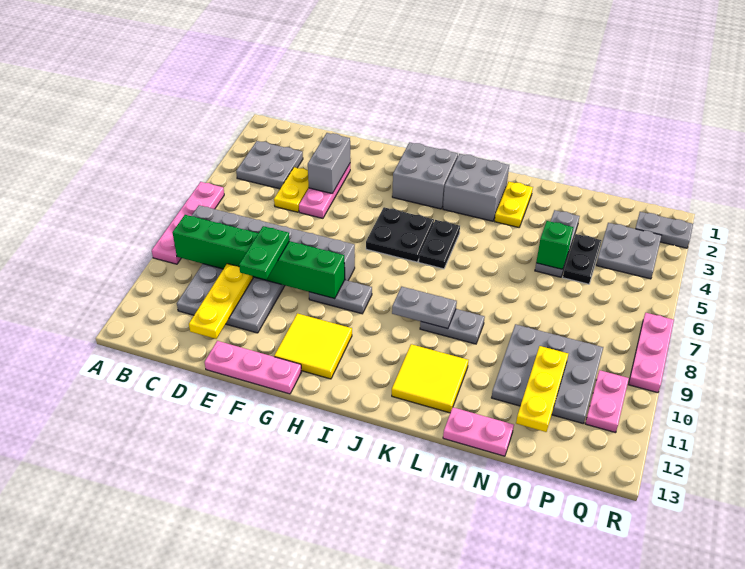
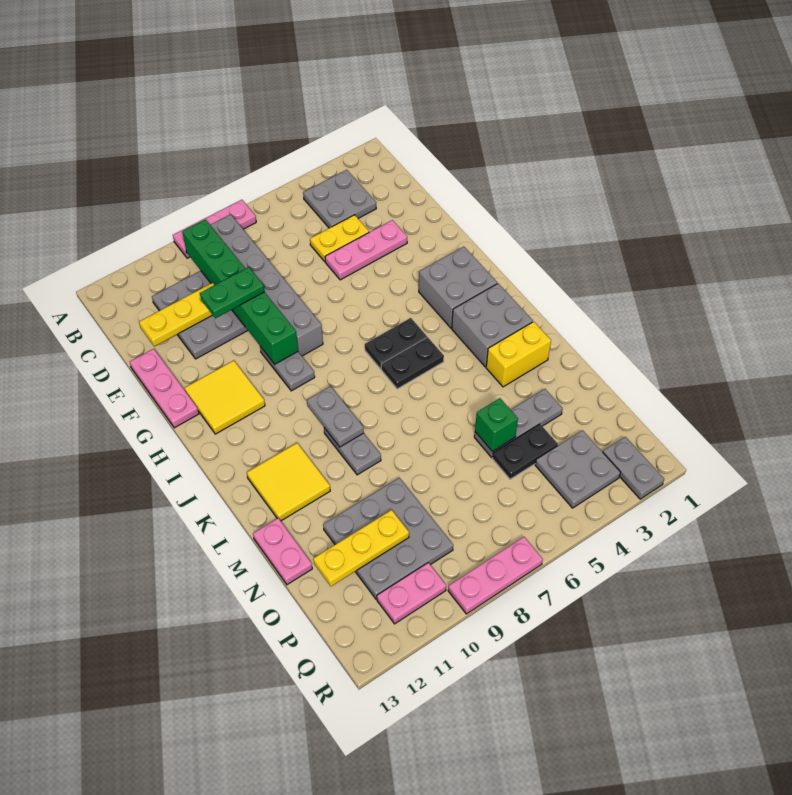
pink 1x4 plate [152,182,224,264] -> pink 1x3 plate [173,200,256,258]
grey 1x2 brick [308,133,350,193] -> none
black 2x2 plate [366,207,434,262] -> black 1x2 plate [365,318,427,369]
yellow 1x2 plate [495,182,533,227] -> yellow 1x2 brick [486,322,551,387]

